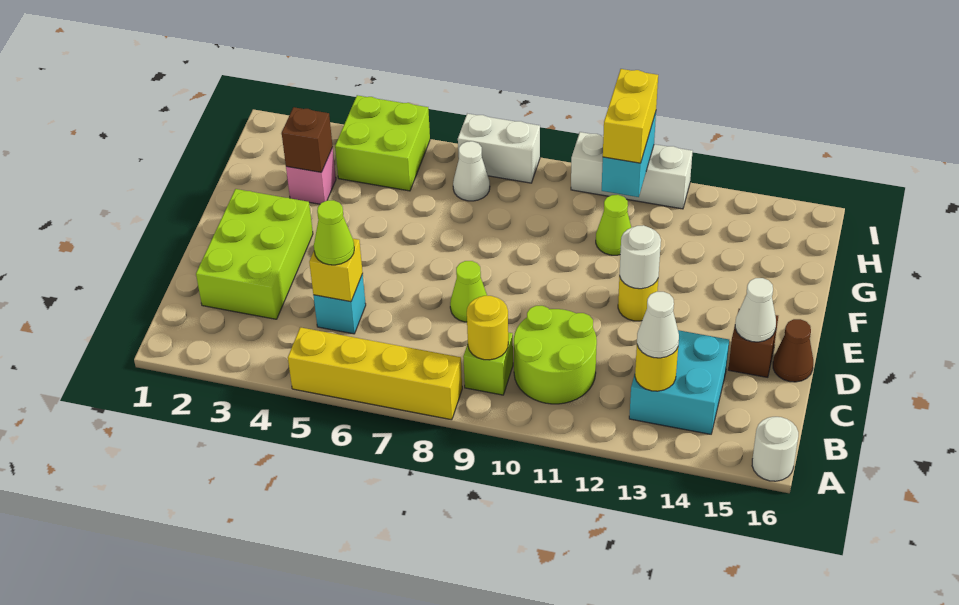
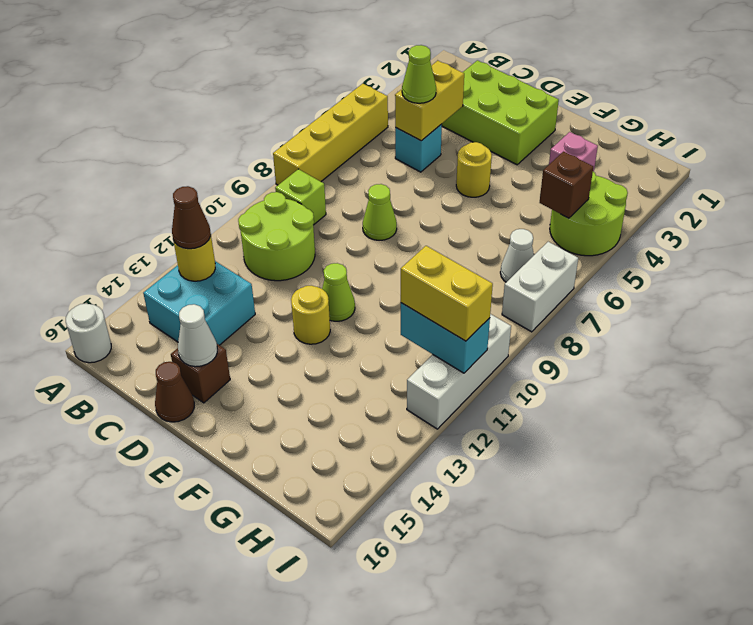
yellow 1x1 round brick [467,296,508,360] -> yellow 1x1 round brick moved to [456,142,492,197]
white 1x1 cone [637,292,679,358] -> brown 1x1 cone [172,186,211,249]
yellow 1x1 brick [309,239,363,302] -> yellow 1x2 brick [395,60,464,141]
white 1x1 round brick [619,225,661,289] -> none
brown 1x1 brick [282,107,333,172] -> brown 1x1 brick moved to [540,152,593,218]
lime 1x1 cone [596,195,631,255] -> lime 1x1 cone moved to [322,263,355,321]
lime 2x2 brick [335,95,430,191] -> lime 2x2 round brick [550,172,628,256]

